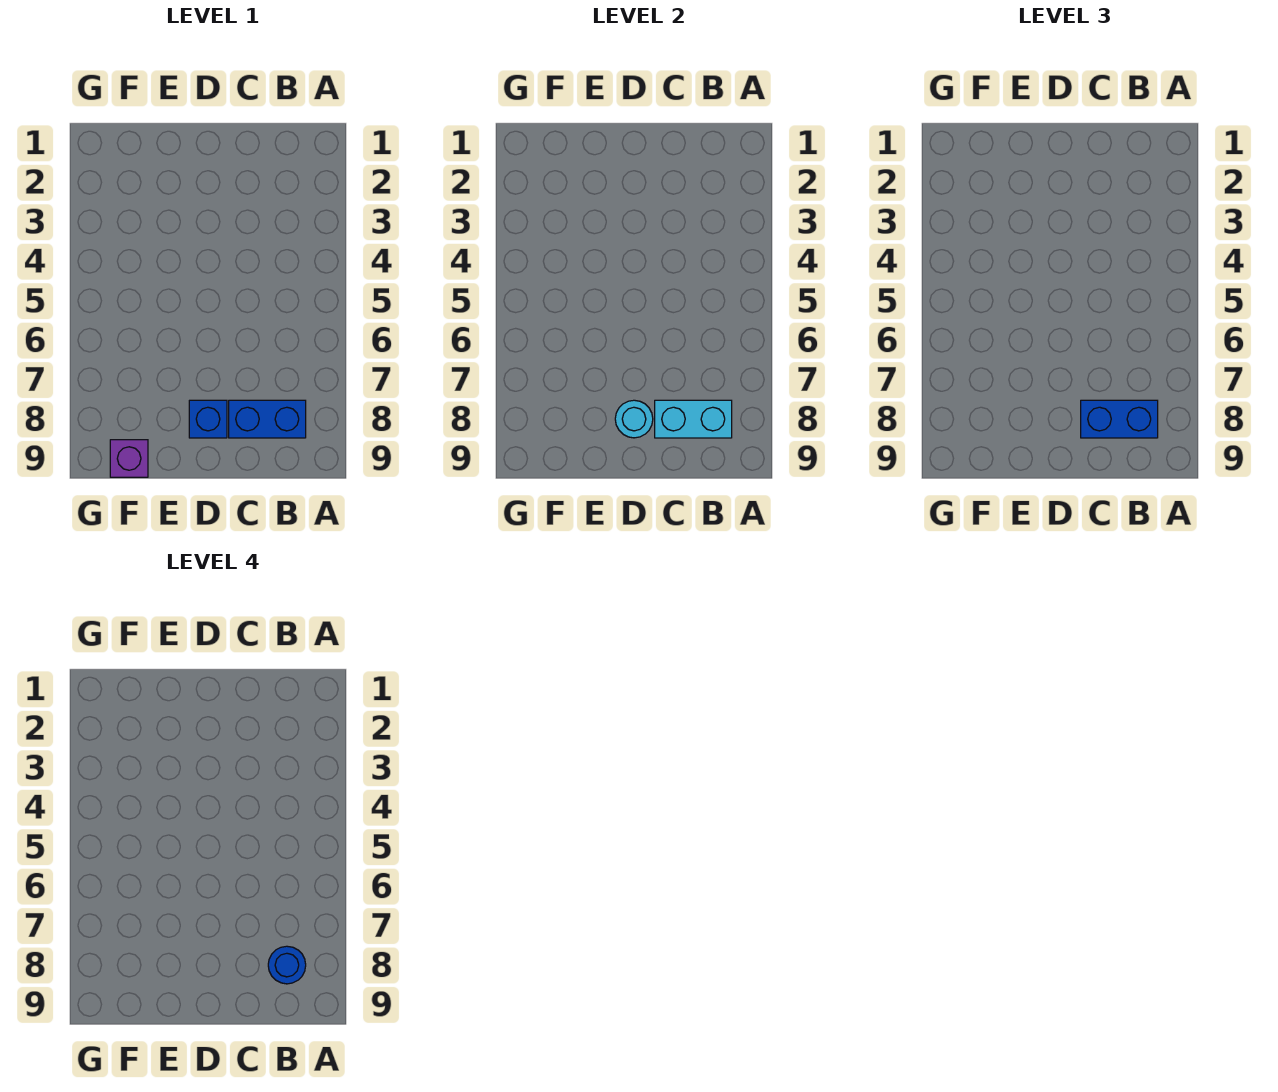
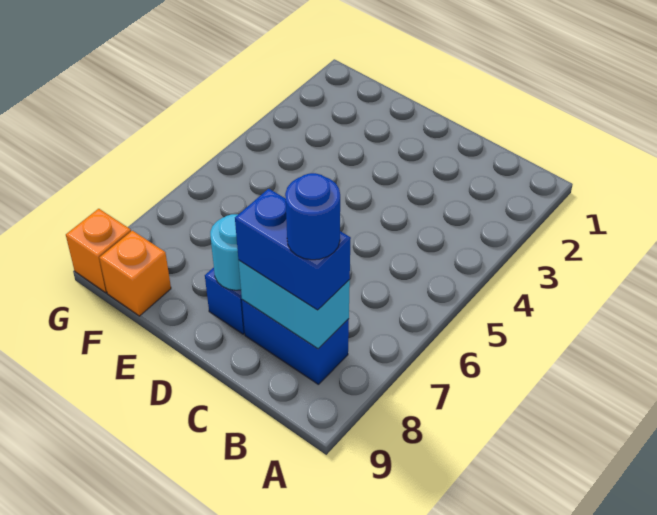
purple 1x1 brick [110,440,148,477] -> orange 1x1 brick [100,231,171,316]
none -> orange 1x1 brick [66,209,131,292]

